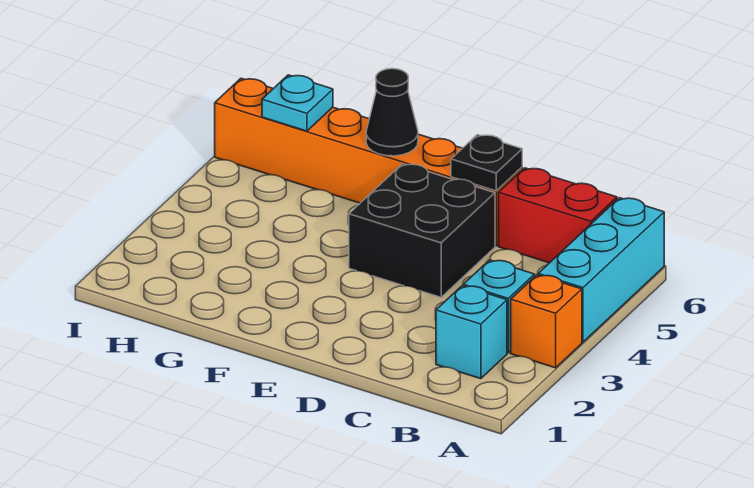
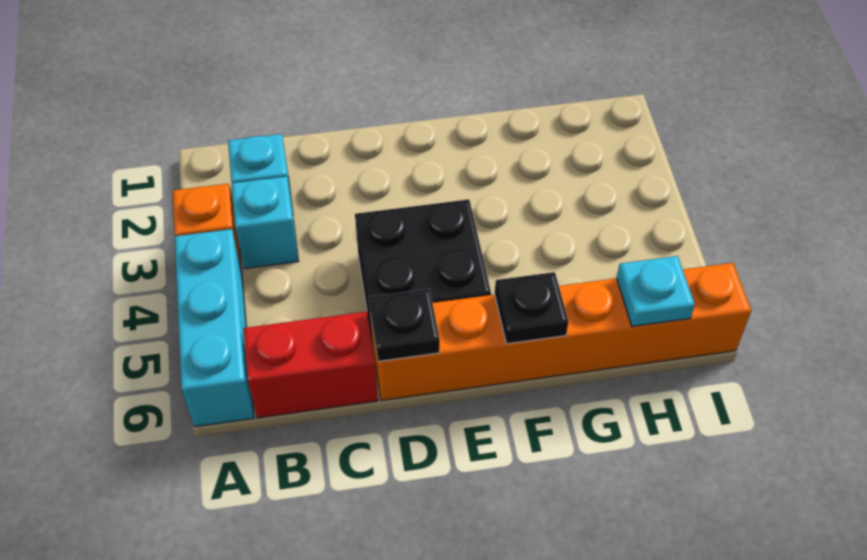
black 1x1 cone [366,69,418,156] -> black 1x1 plate [495,272,568,344]

